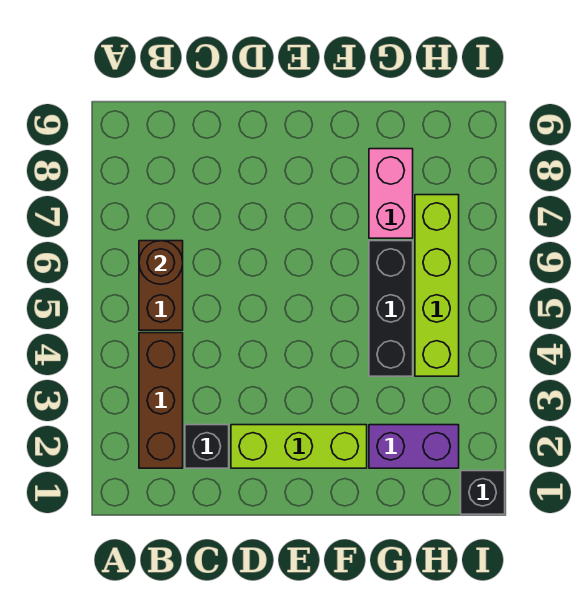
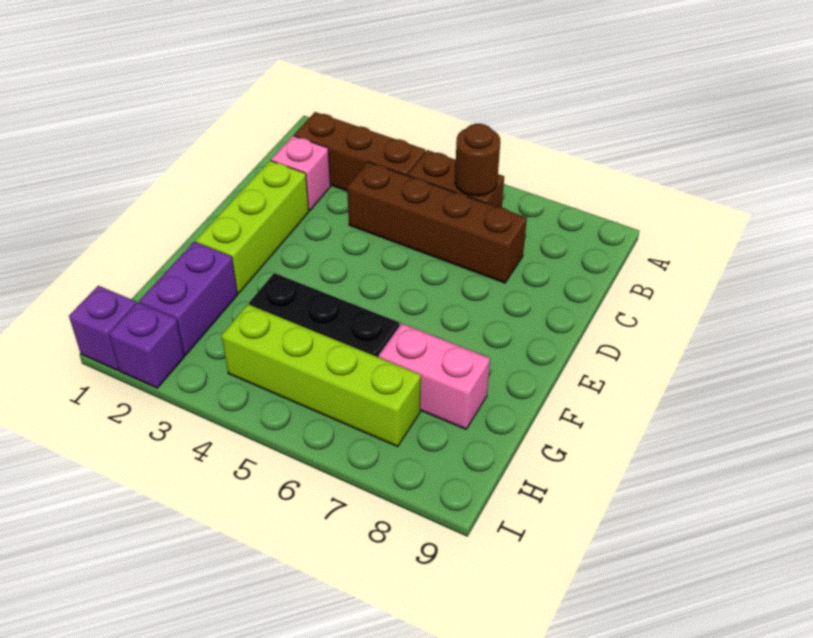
black 1x1 brick [185,425,229,468] -> pink 1x1 brick [271,136,331,211]
none -> brown 1x4 brick [347,162,527,283]
black 1x1 brick [461,471,505,514] -> purple 1x1 brick [69,286,136,370]
none -> purple 1x1 brick [109,302,185,388]

